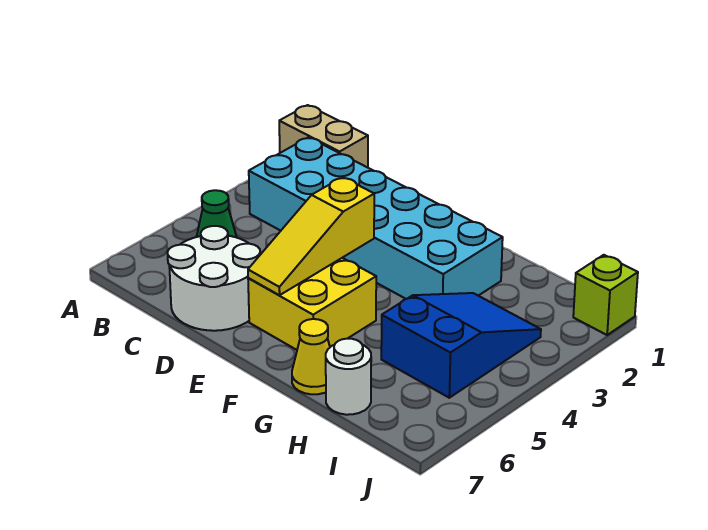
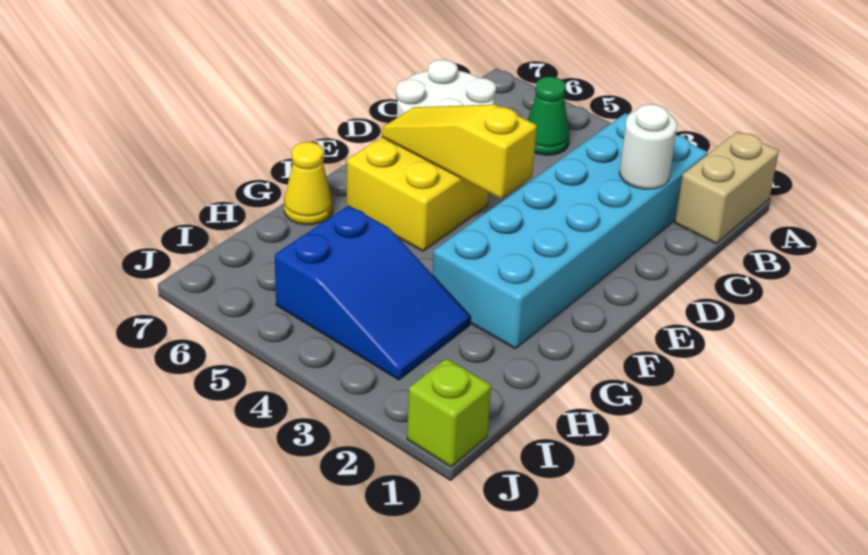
white 1x1 round brick [326,339,371,415] -> white 1x1 round brick moved to [619,104,677,189]

